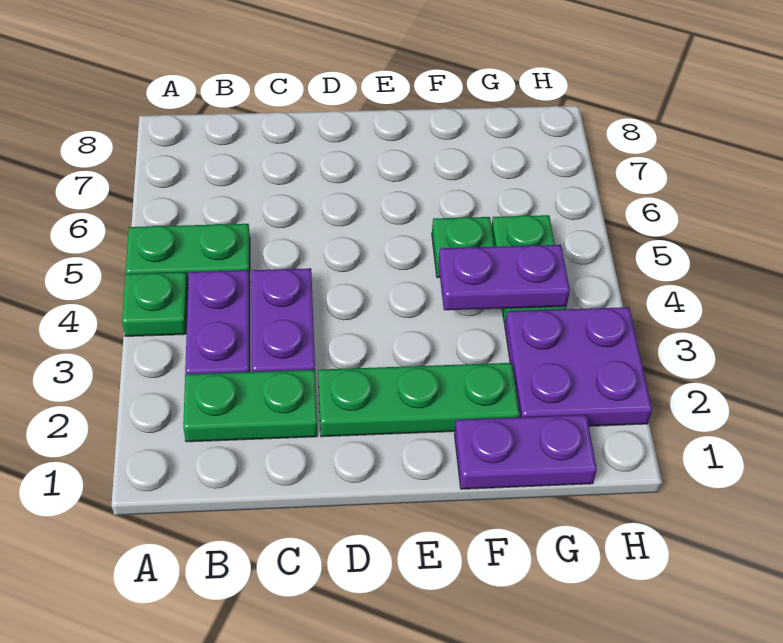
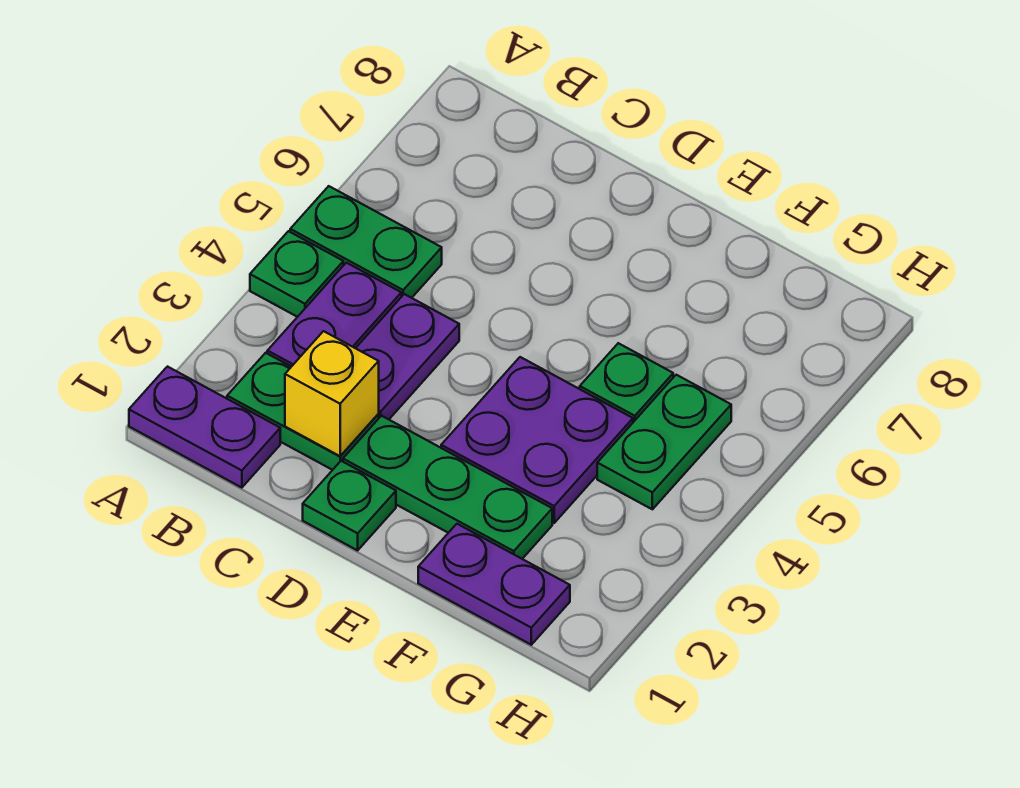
none -> yellow 1x1 brick [285,331,379,456]
none -> green 1x1 plate [303,461,396,550]
purple 1x2 plate [438,245,570,310] -> purple 1x2 plate moved to [129,367,280,488]
purple 2x2 plate [505,307,652,426] -> purple 2x2 plate moved to [441,357,633,523]

